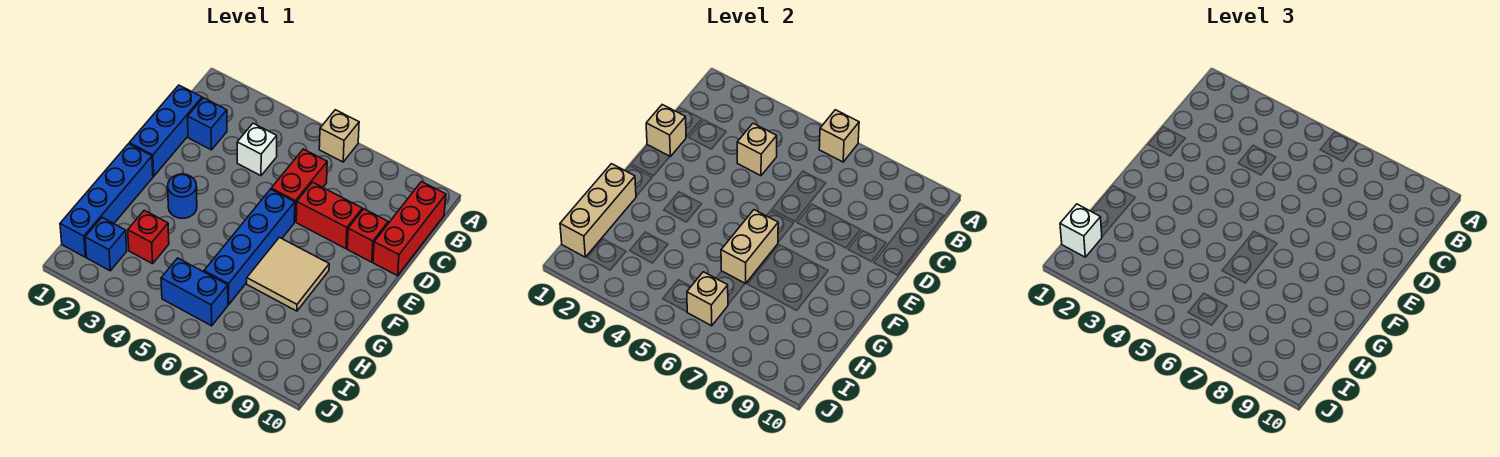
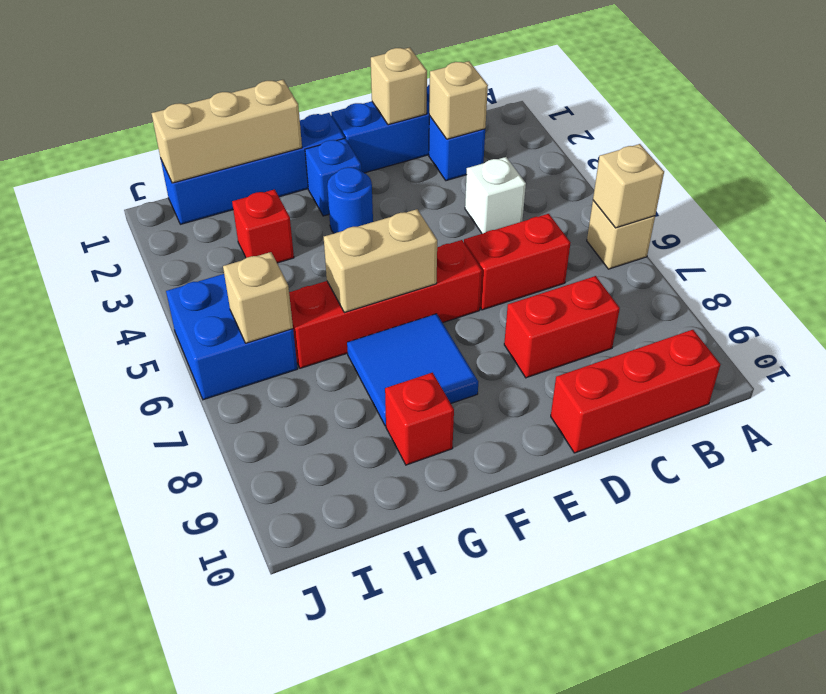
tan 1x1 brick [737,123,777,176] -> tan 1x1 brick moved to [429,61,488,139]
red 1x2 brick [296,182,362,249] -> red 1x2 brick turned to [504,276,620,378]
red 1x1 brick [347,209,388,262] -> red 1x1 brick moved to [385,373,454,465]
blue 1x4 brick [204,189,295,305] -> red 1x4 brick [289,240,482,368]
tan 2x2 tile [247,237,329,311] -> blue 2x2 tile [347,314,478,426]
white 1x1 brick [1060,204,1102,257] -> none
blue 1x1 brick [85,218,127,271] -> blue 1x1 brick moved to [305,138,361,216]
blue 1x2 brick [161,258,228,326] -> blue 2x2 brick [166,274,298,400]

